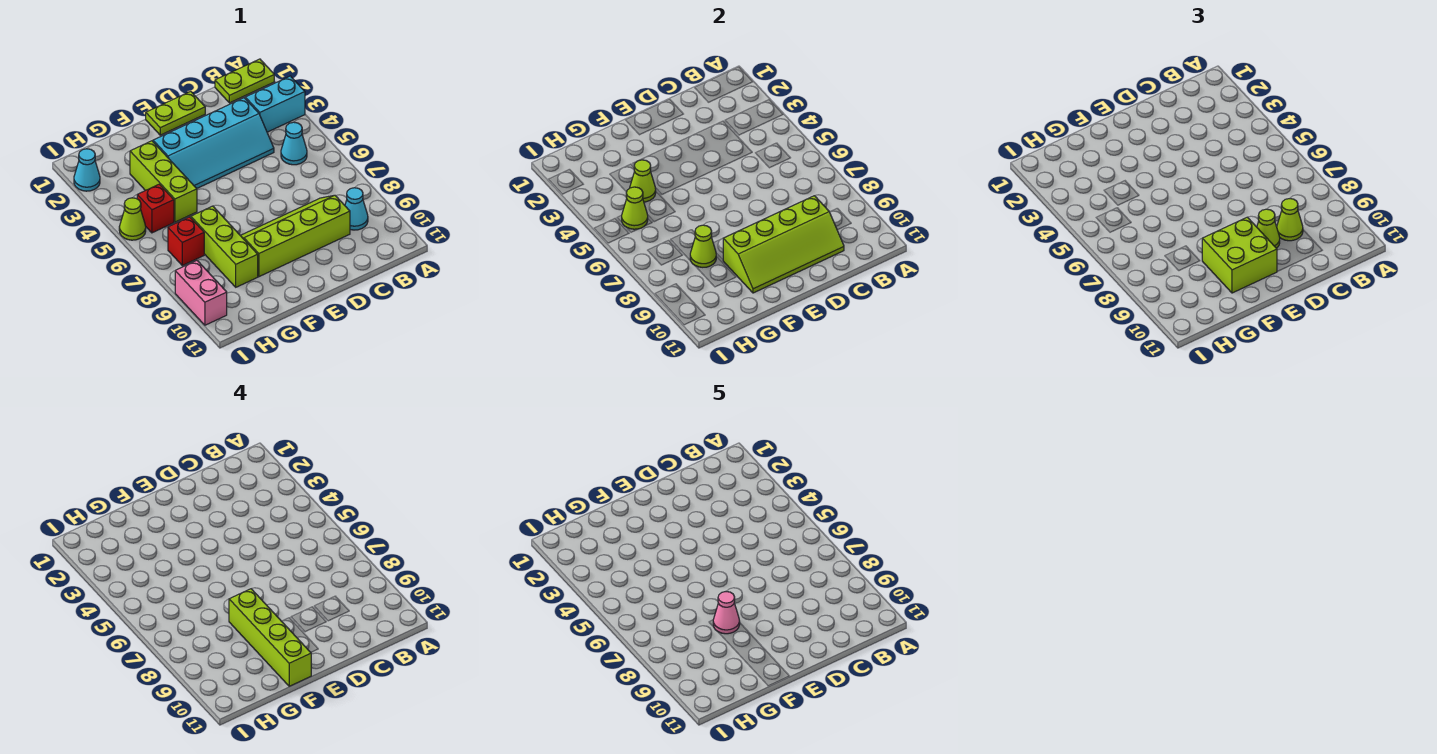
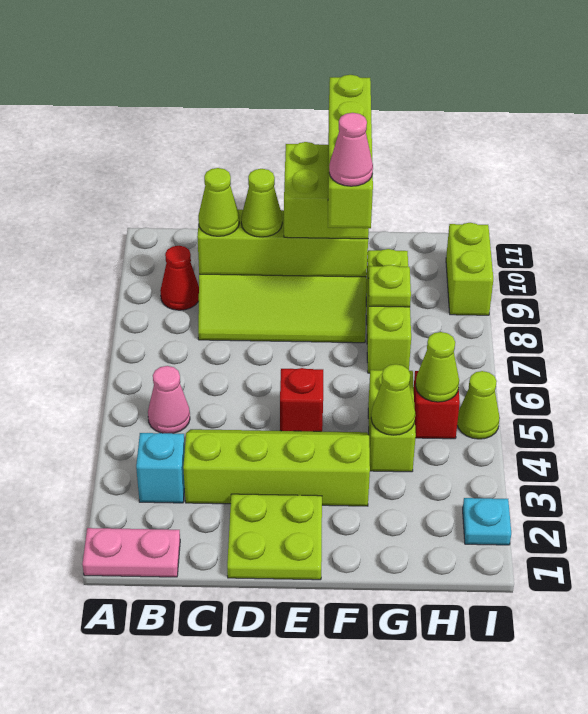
lime 1x2 plate [215,59,274,103] -> pink 1x2 plate [82,528,180,577]
cyan 1x2 brick [245,76,305,132] -> cyan 1x1 brick [136,433,185,503]
cyan 1x1 cone [281,122,307,165] -> pink 1x1 cone [148,366,190,433]
cyan 1x1 cone [345,188,368,230] -> red 1x1 cone [160,246,199,310]
cyan 2x4 slope [153,98,274,188] -> lime 2x4 slope [183,429,370,506]
lime 1x2 plate [146,91,205,135] -> lime 2x2 plate [227,494,322,580]
lime 1x3 brick [130,141,197,222] -> lime 1x2 brick [368,370,416,472]
lime 1x1 cone [690,225,716,267] -> lime 1x1 plate [368,265,411,307]
red 1x1 brick [168,217,204,266] -> red 1x1 brick moved to [280,368,323,432]
cyan 1x1 cone [74,149,100,191] -> cyan 1x1 plate [463,498,511,545]
pink 1x2 brick [175,261,227,325] -> lime 1x2 brick [446,223,493,315]

